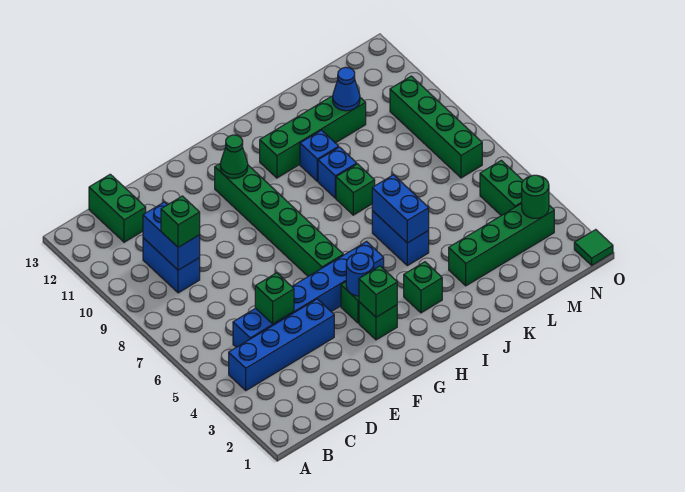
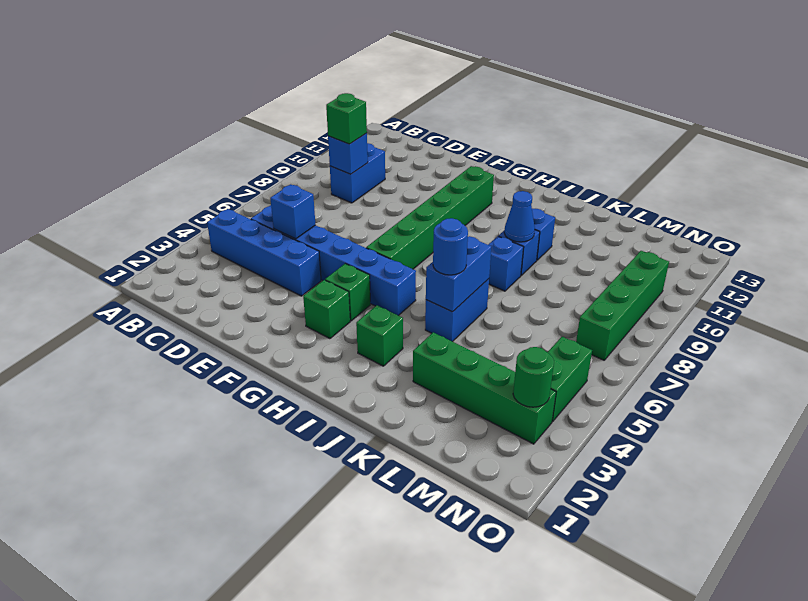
blue 1x2 brick [143,202,200,270] -> blue 1x1 brick [328,133,368,174]
green 1x2 brick [89,174,146,242] -> none
green 1x1 brick [255,273,294,324] -> blue 1x1 brick [270,184,315,239]
green 1x1 brick [359,266,397,317] -> none
blue 1x1 round brick [346,253,374,296] -> blue 1x1 round brick moved to [433,218,468,275]
green 1x1 cone [220,135,248,178] -> none
green 1x4 brick [260,96,366,178] -> none
green 1x1 brick [336,164,375,215] -> blue 1x1 brick [488,236,524,291]
blue 1x1 cone [333,67,360,111] -> blue 1x1 cone moved to [504,191,535,242]
green 1x1 tile [574,230,613,265] -> none

